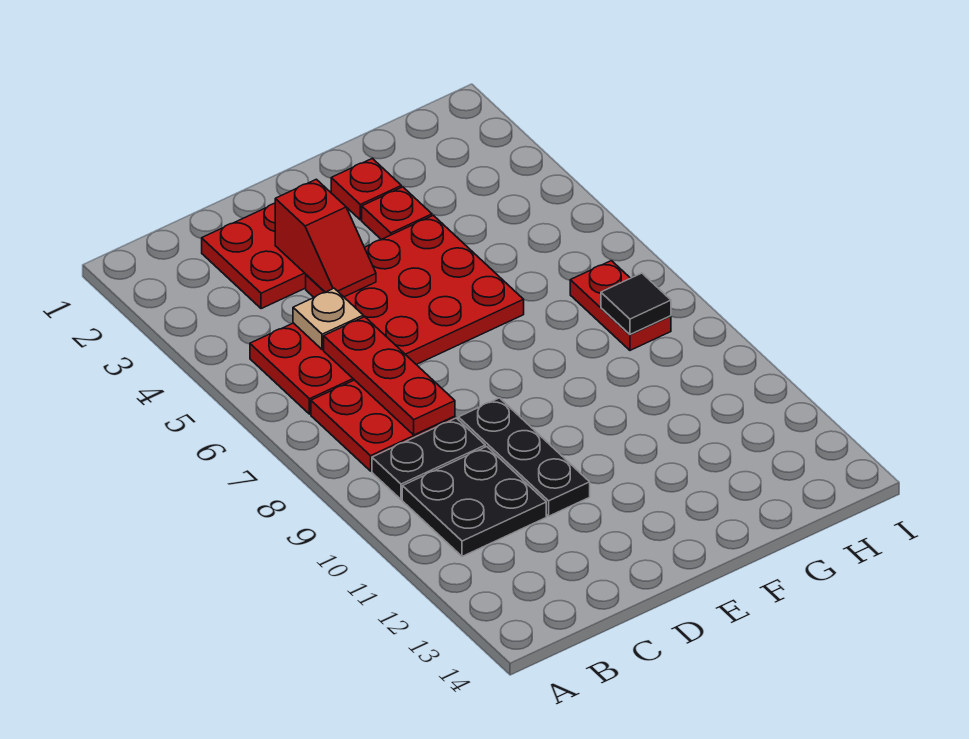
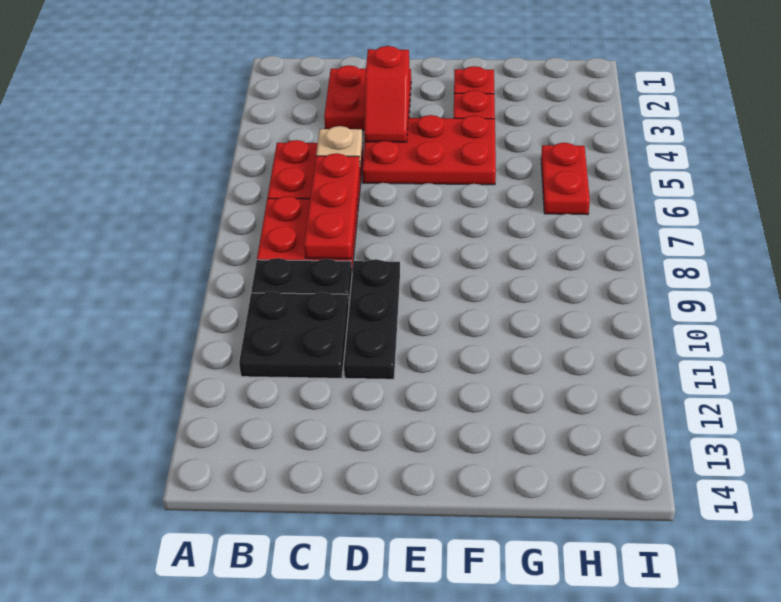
red 3x3 plate [306,215,524,365] -> red 2x3 plate [362,115,496,185]
red 1x2 plate [570,261,671,350] -> red 1x2 plate moved to [541,143,590,215]
black 1x1 tile [601,273,671,334] -> none

